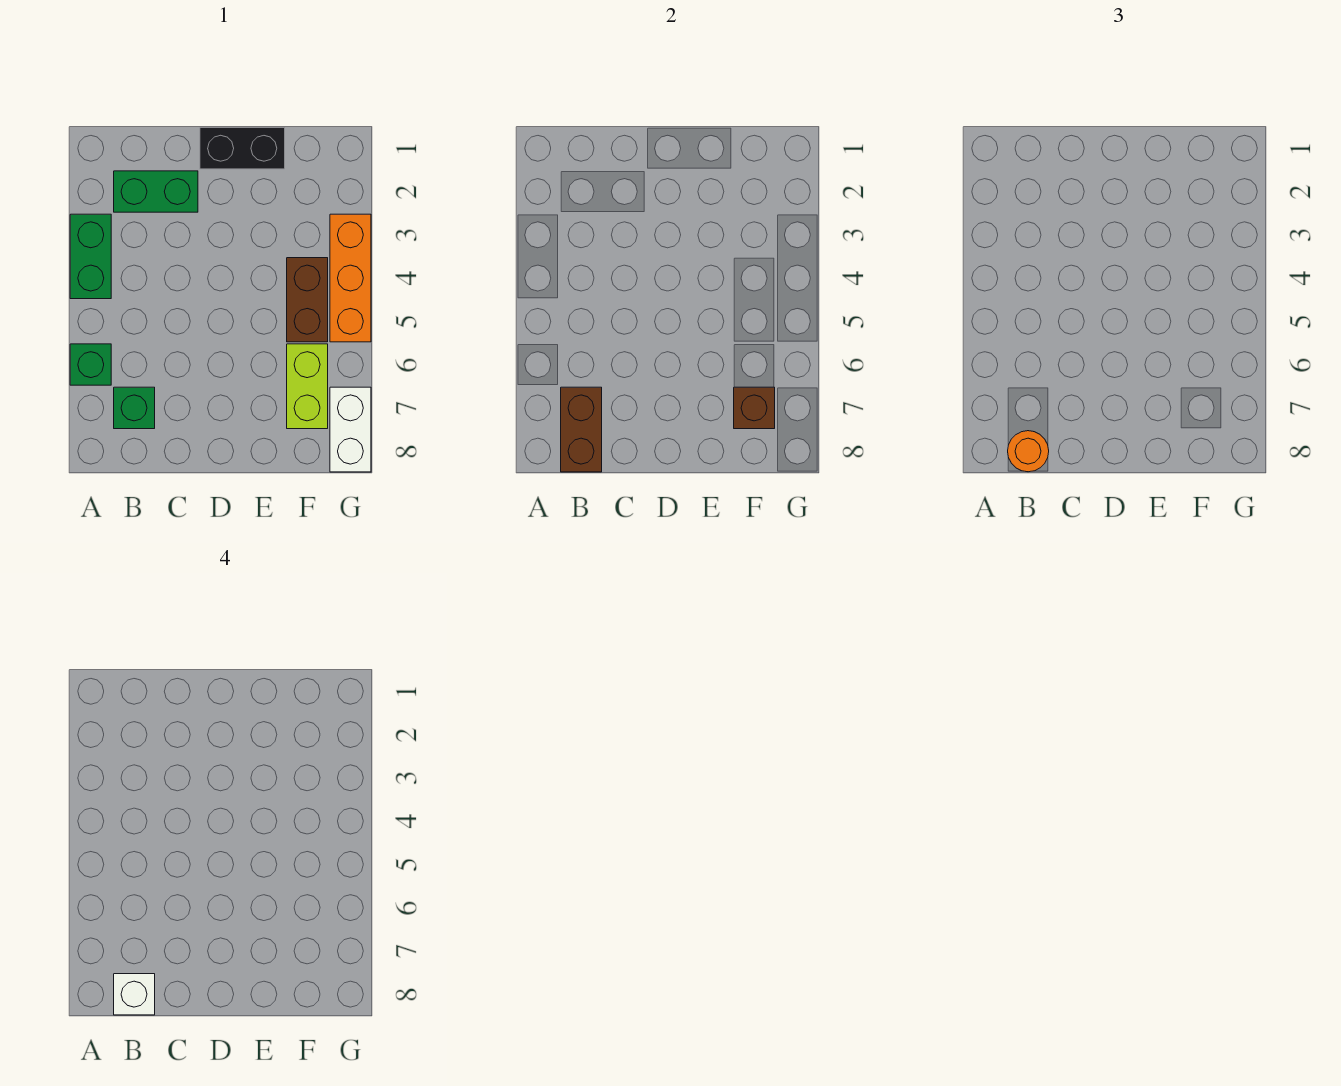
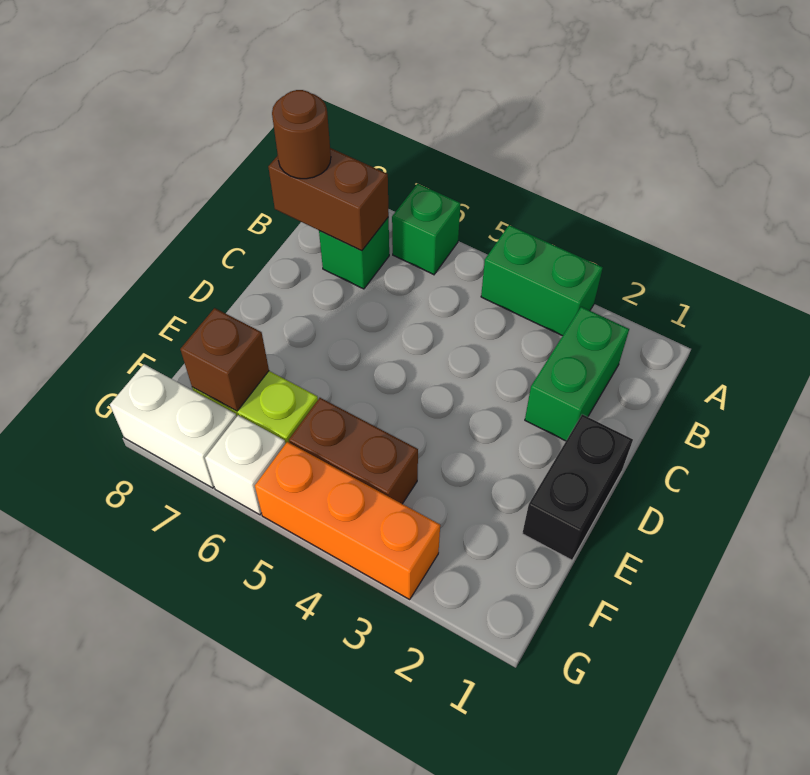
orange 1x1 round brick [1008,431,1049,472] -> brown 1x1 round brick [272,90,331,179]
white 1x1 brick [114,974,155,1015] -> white 1x1 brick moved to [205,415,285,515]

